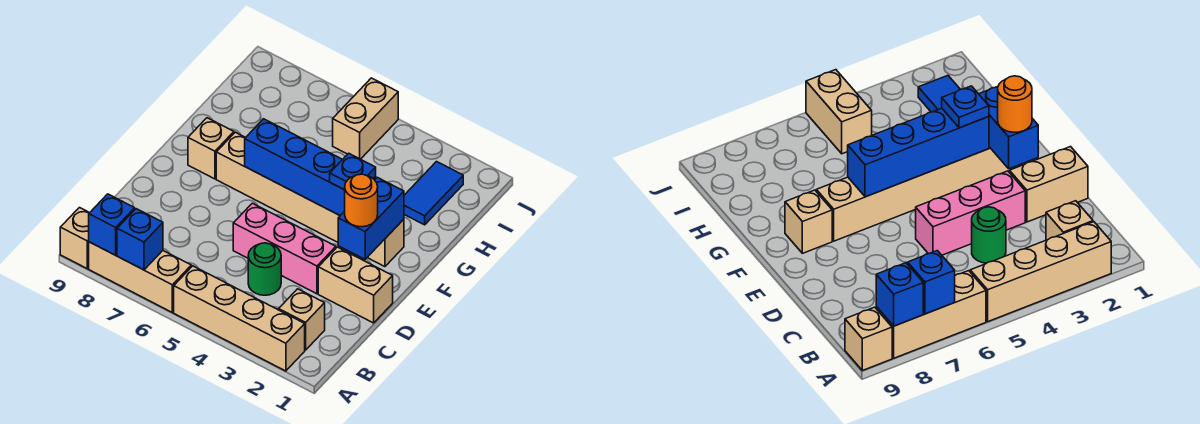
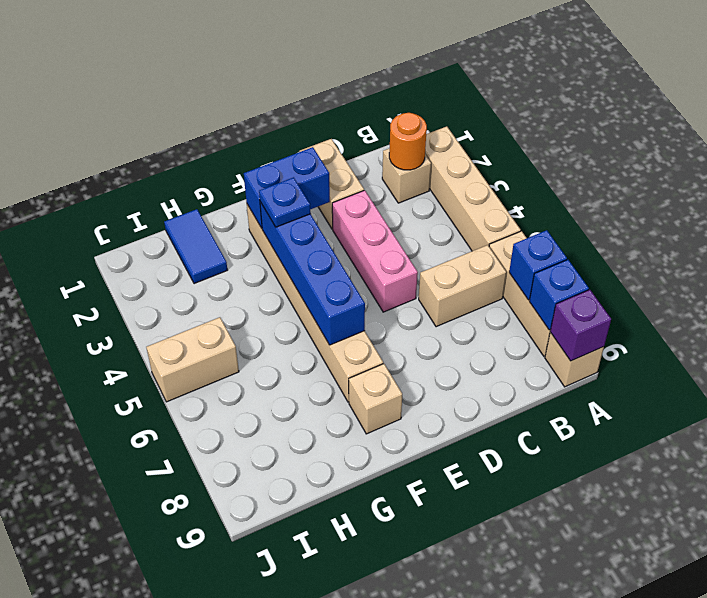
none -> purple 1x1 brick [550,290,611,361]
none -> tan 1x2 brick [419,245,506,327]
green 1x1 round brick [248,243,281,295] -> none
orange 1x1 round brick [345,174,378,227] -> orange 1x1 round brick moved to [389,113,427,170]
blue 1x2 tile [404,162,463,225] -> blue 1x2 tile turned to [164,209,227,284]

